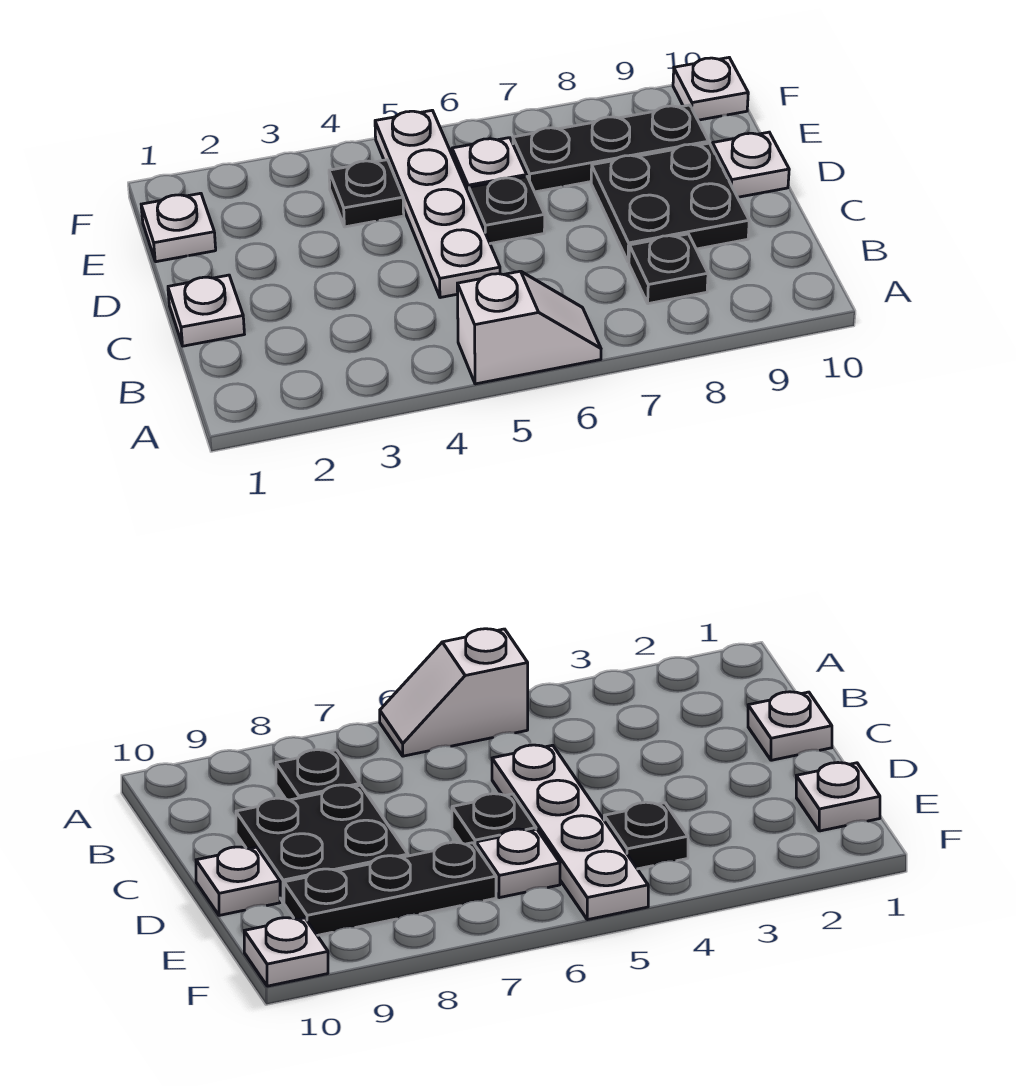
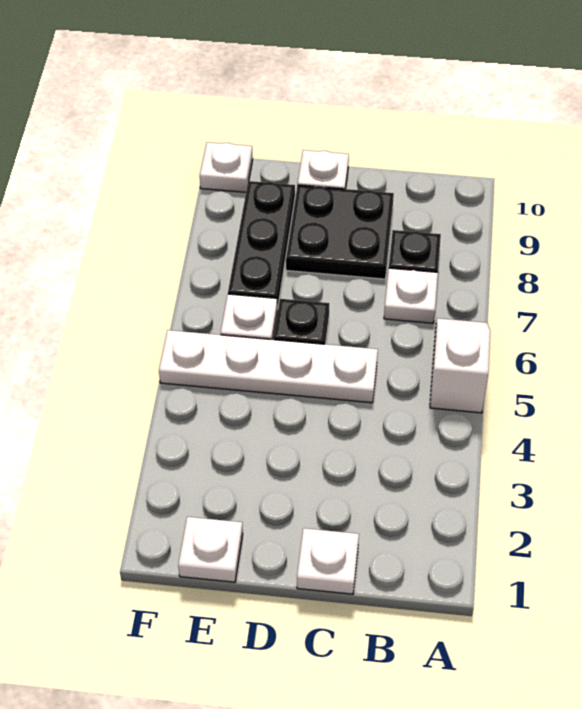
none -> white 1x1 plate [384,268,438,323]
black 1x1 plate [329,160,404,227] -> none

